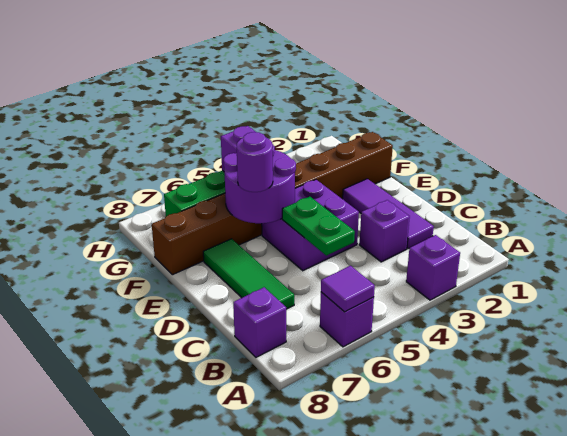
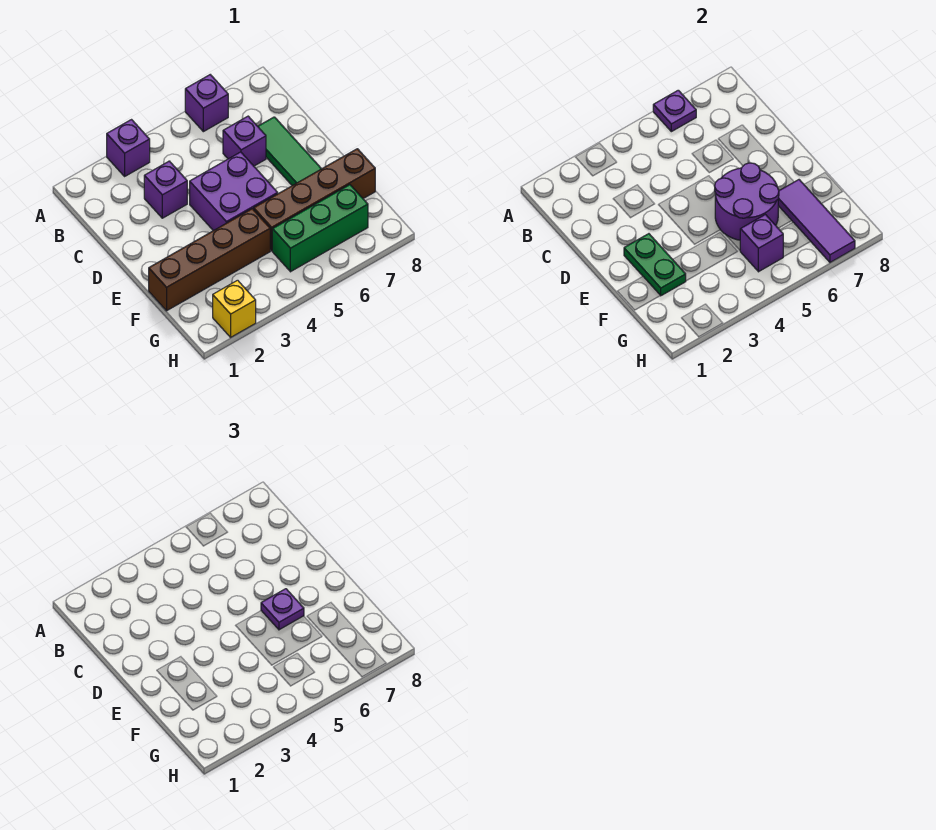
purple 1x1 tile [321,266,375,312] -> purple 1x1 plate [653,90,696,132]
purple 1x1 brick [233,287,286,357] -> purple 1x1 brick moved to [223,116,266,166]
purple 1x3 tile [343,179,434,249] -> purple 1x3 tile moved to [778,180,855,262]
green 1x2 plate [282,197,355,255] -> green 1x2 plate moved to [624,234,686,296]
purple 1x1 round brick [236,132,273,192] -> purple 1x1 plate [261,589,304,630]
none -> yellow 1x1 brick [213,280,256,337]

